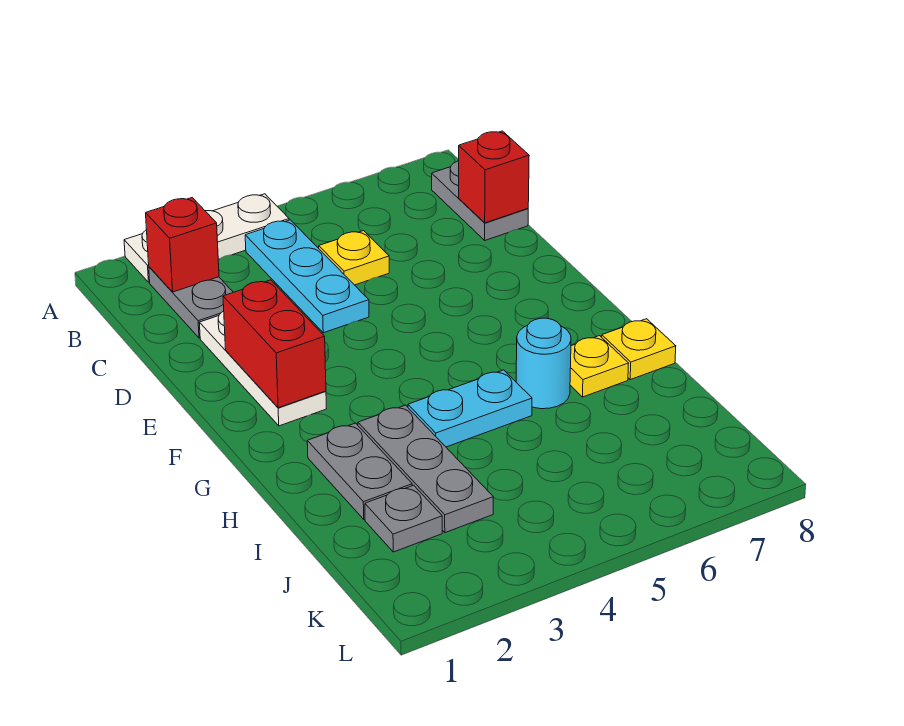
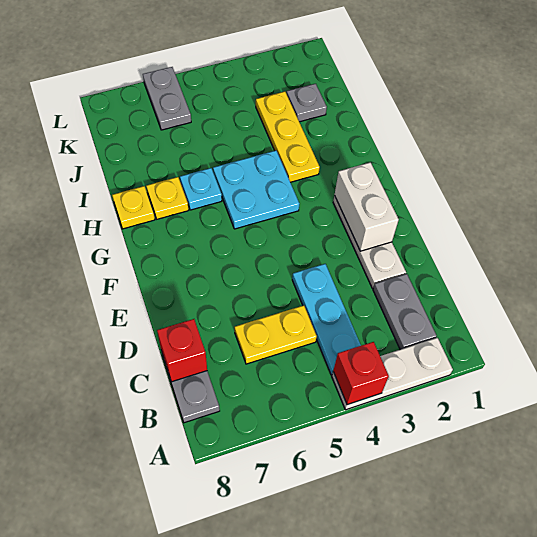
red 1x1 brick [146,198,219,292] -> red 1x1 brick moved to [333,342,389,405]
yellow 1x1 plate [319,231,389,285] -> yellow 1x2 plate [235,305,317,364]
red 1x2 brick [223,280,326,408] -> white 1x2 brick [335,162,399,251]
grey 1x2 plate [307,423,412,519] -> grey 1x2 plate moved to [143,67,191,130]
grey 1x3 plate [358,405,493,533] -> yellow 1x3 plate [256,92,320,182]
cyan 1x2 plate [408,370,532,447] -> cyan 2x2 plate [213,151,299,229]
cyan 1x1 round brick [516,318,571,409] -> cyan 1x1 plate [180,168,222,210]

